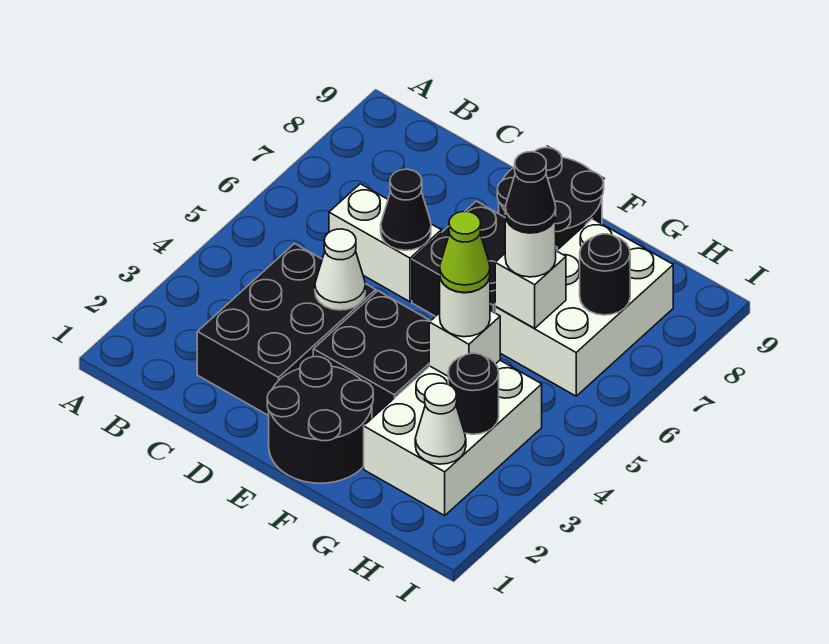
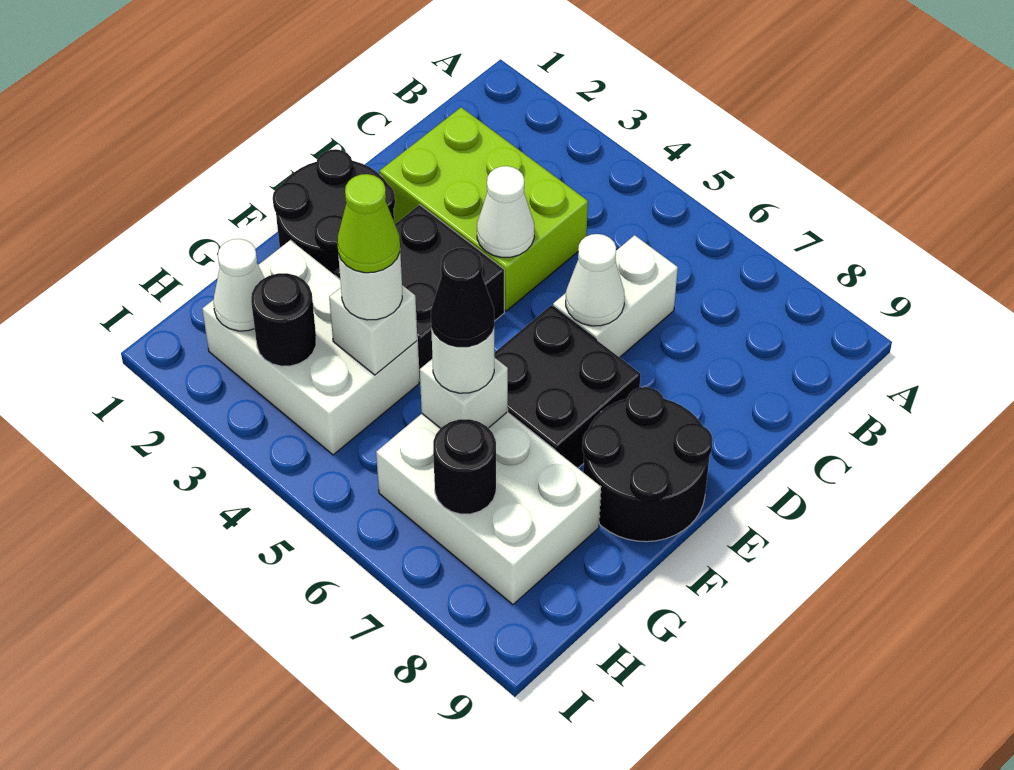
black 2x3 brick [197,244,376,416] -> lime 2x3 brick [379,107,588,311]
black 1x1 cone [381,169,431,250] -> white 1x1 cone [566,234,625,326]

